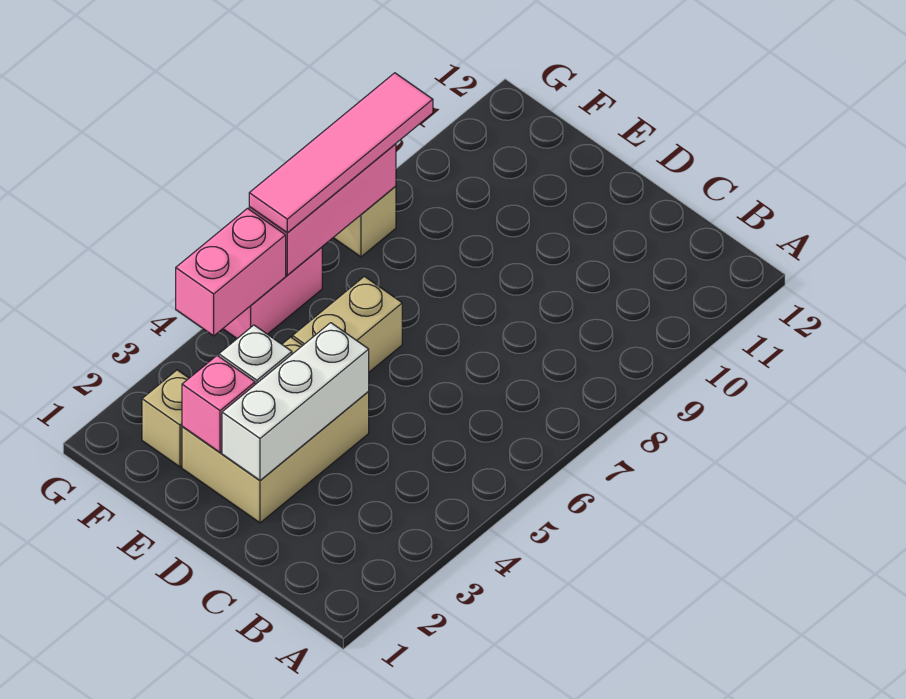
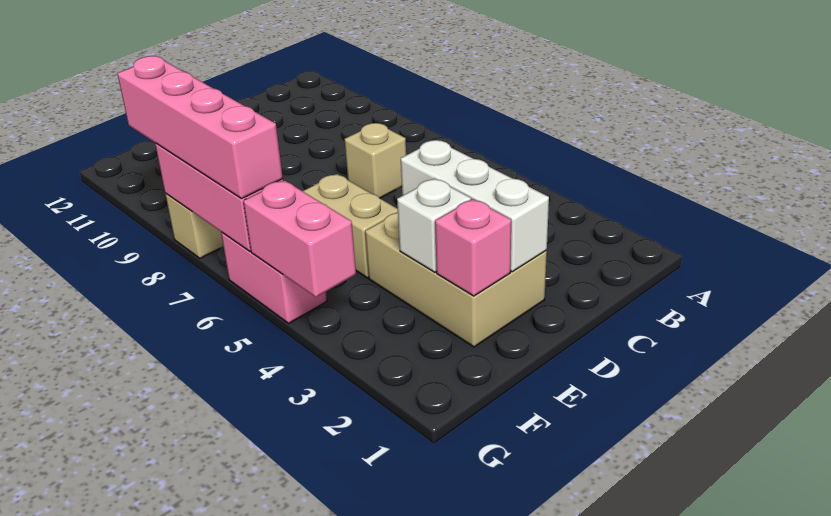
tan 1x1 brick [142,370,189,467] -> tan 1x1 brick moved to [345,123,406,198]
pink 1x4 tile [249,73,433,233] -> pink 1x4 brick [117,56,283,199]

